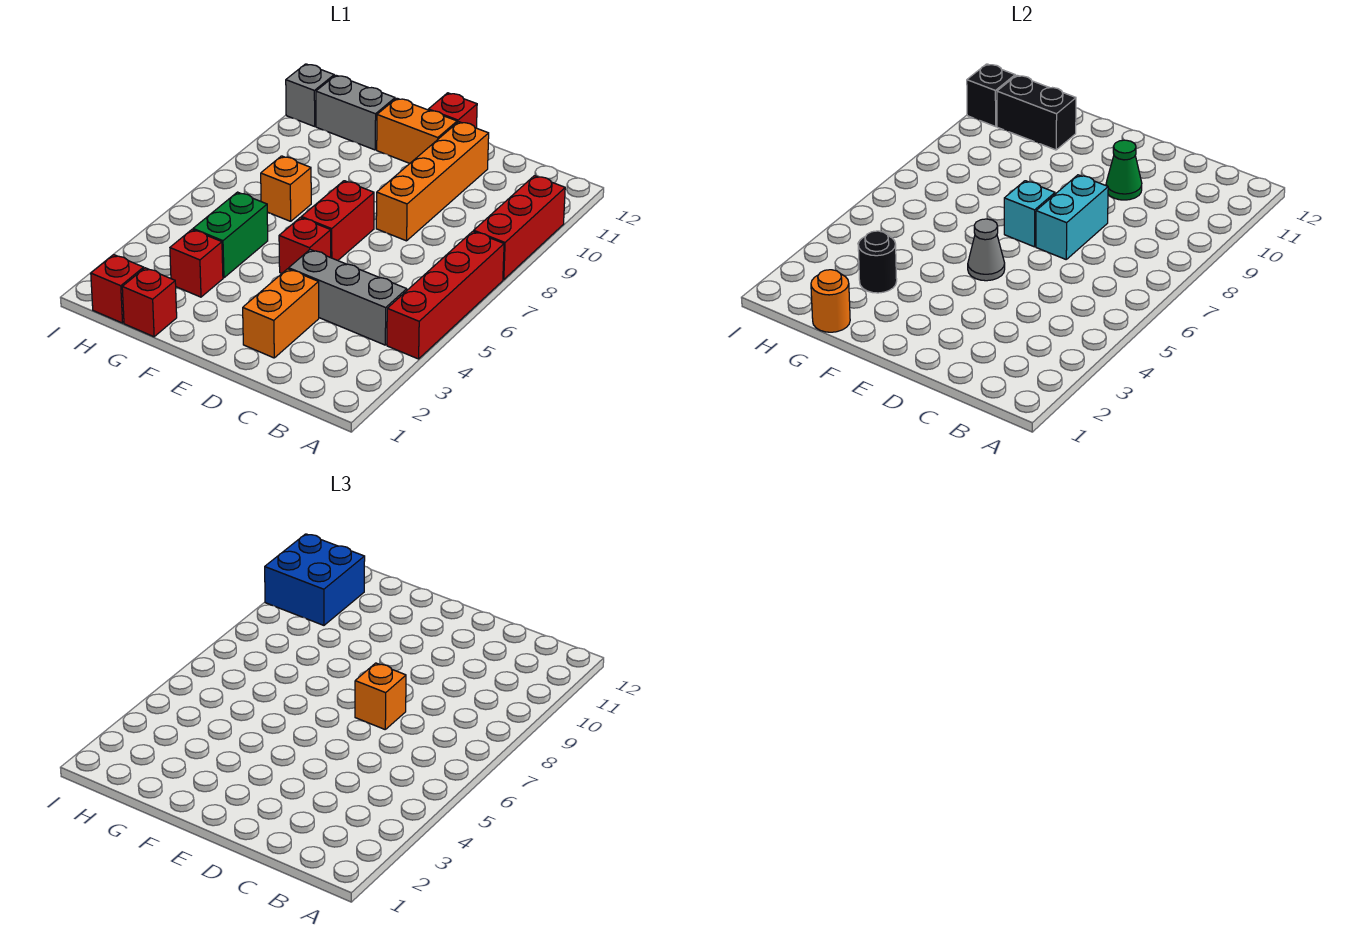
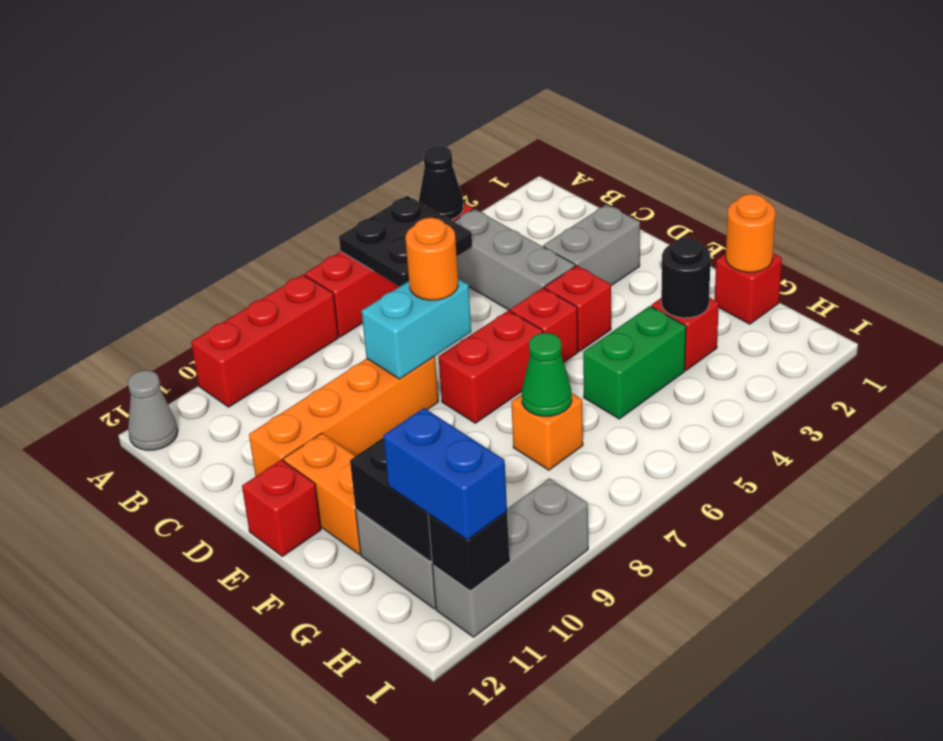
none -> black 1x1 cone [419,146,463,220]
none -> black 2x2 plate [339,196,472,287]
orange 1x2 brick [243,269,319,358] -> grey 1x2 brick [543,204,640,286]
orange 1x1 brick [355,663,406,729] -> orange 1x1 round brick [406,218,458,300]
green 1x1 cone [1106,140,1142,200] -> green 1x1 cone moved to [522,333,572,416]
grey 1x1 cone [968,219,1005,281] -> grey 1x1 cone moved to [128,370,178,450]
cyan 1x1 brick [1004,181,1055,247] -> none
red 1x1 brick [91,255,144,323] -> red 1x1 brick moved to [545,266,611,351]
blue 2x2 brick [265,534,365,625] -> blue 1x2 brick [383,408,507,540]
grey 1x1 brick [286,64,334,126] -> grey 1x3 brick [432,478,588,637]

